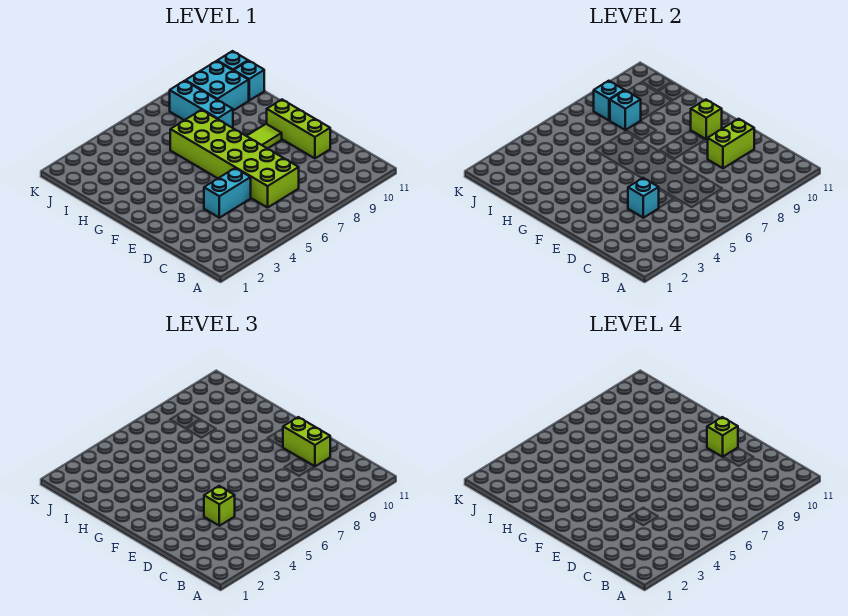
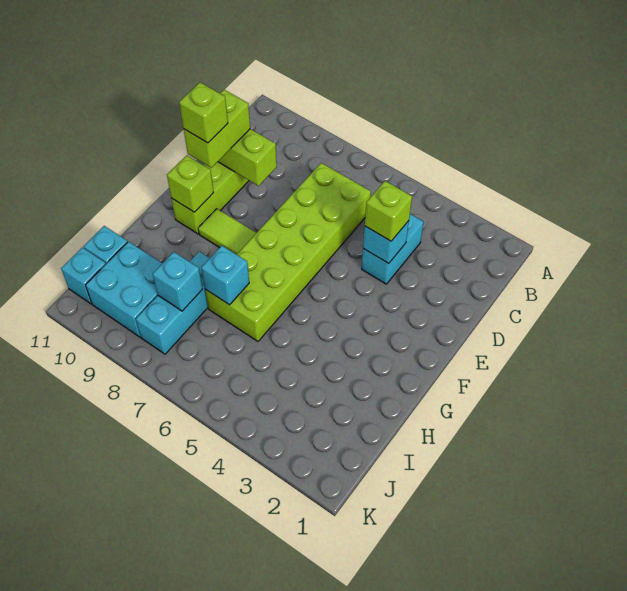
cyan 1x2 brick [204,168,251,218] -> cyan 1x2 brick turned to [362,214,424,284]
cyan 1x1 brick [594,81,624,120] -> cyan 1x1 brick moved to [201,246,249,305]

